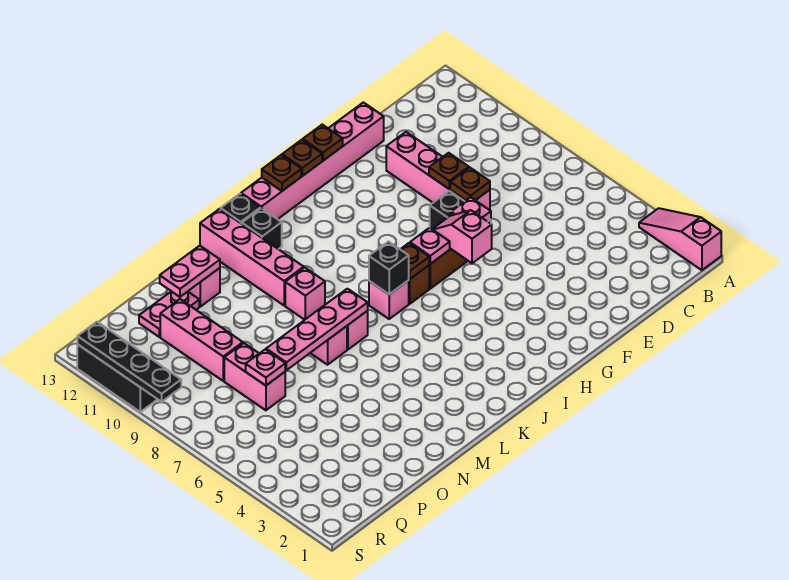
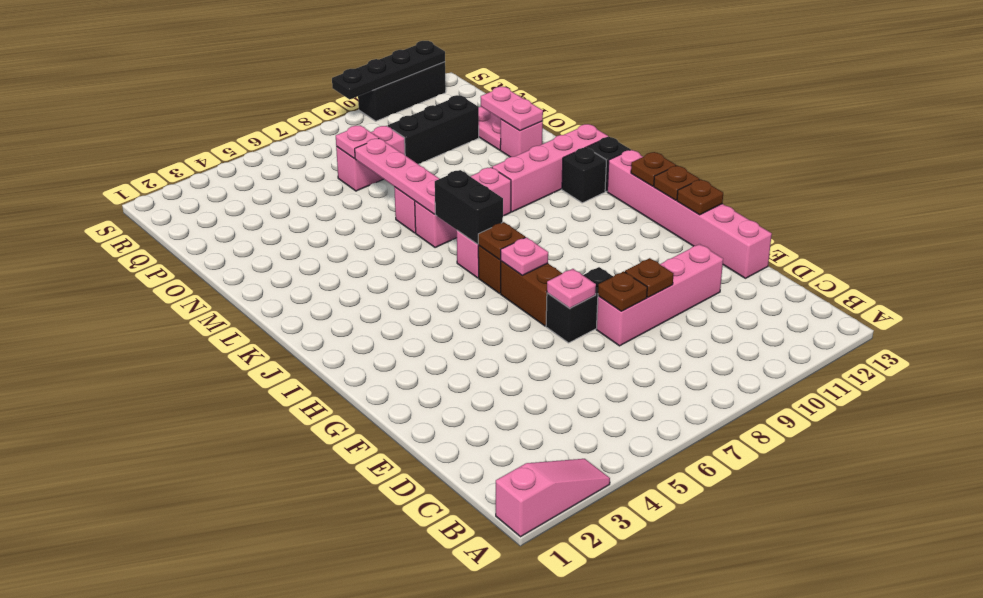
pink 1x2 slope [432,210,492,263] -> none
black 1x1 brick [369,242,409,294] -> black 1x2 brick [435,170,503,244]
pink 1x3 brick [160,299,243,381] -> black 1x3 brick [388,95,479,164]

